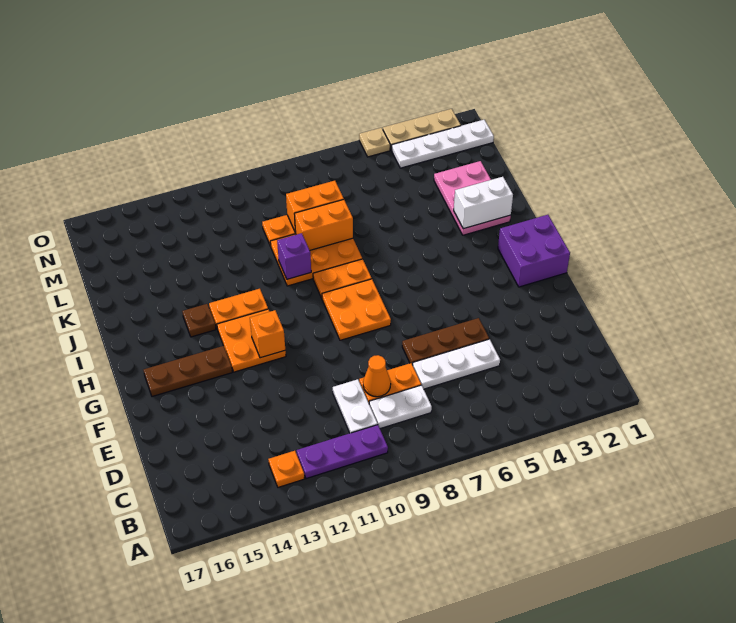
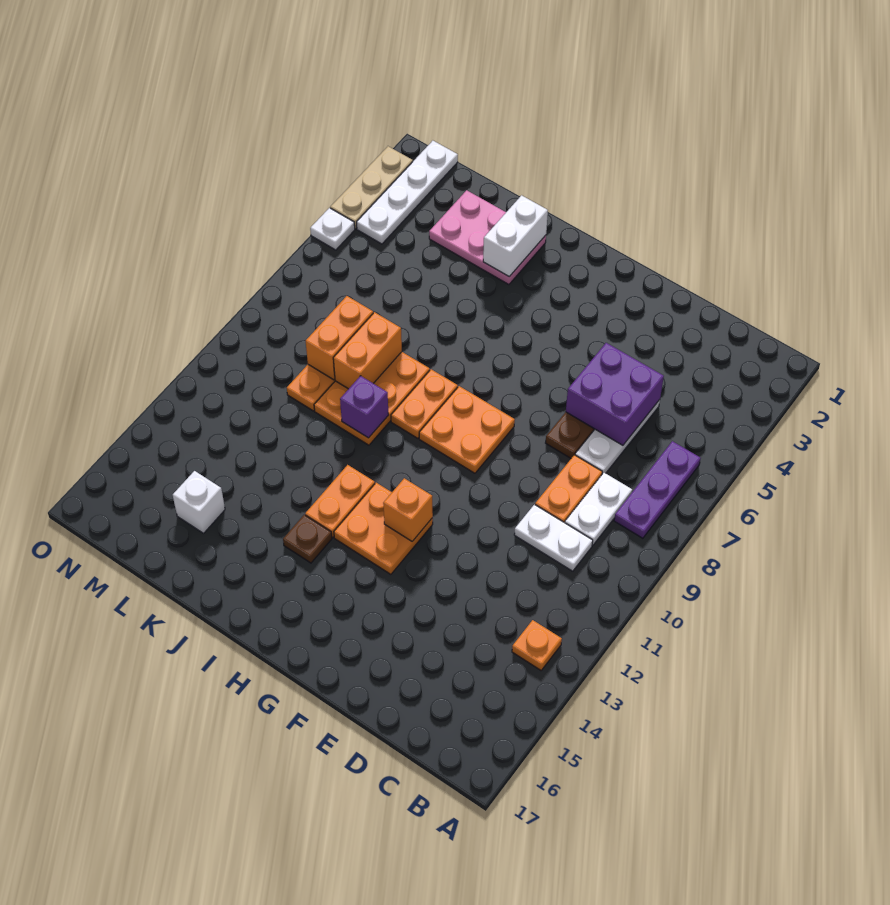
purple 1x3 plate [297,425,388,479] -> purple 1x3 plate moved to [614,441,701,538]
orange 1x1 cone [363,355,391,397] -> none
purple 2x2 brick [498,215,570,287] -> purple 2x2 brick moved to [566,343,664,445]
brown 1x3 plate [144,346,232,397] -> none
none -> white 1x1 brick [173,471,225,533]
tan 1x1 plate [359,128,390,157] -> white 1x1 plate [310,208,355,250]

